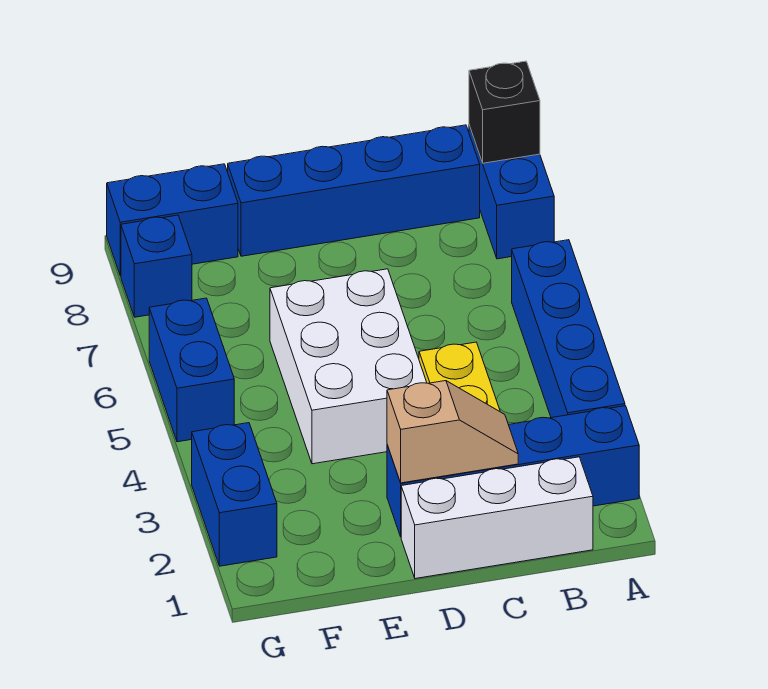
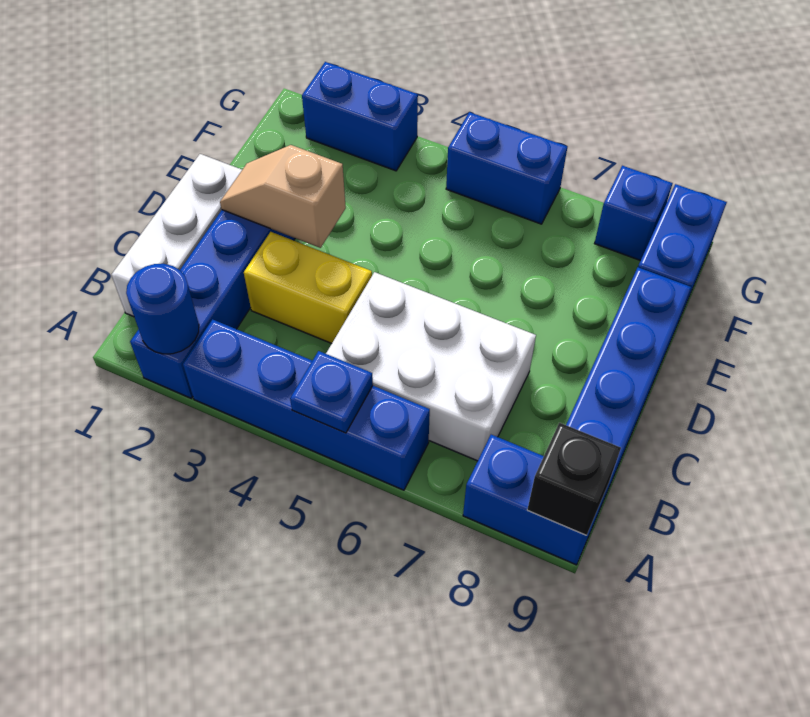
none -> blue 1x1 round brick [126,264,199,354]
none -> blue 1x1 plate [290,351,373,433]
tan 1x2 slope [387,381,518,483] -> tan 1x2 slope turned to [220,145,346,248]
white 2x3 brick [270,269,427,464] -> white 2x3 brick moved to [326,272,536,461]

